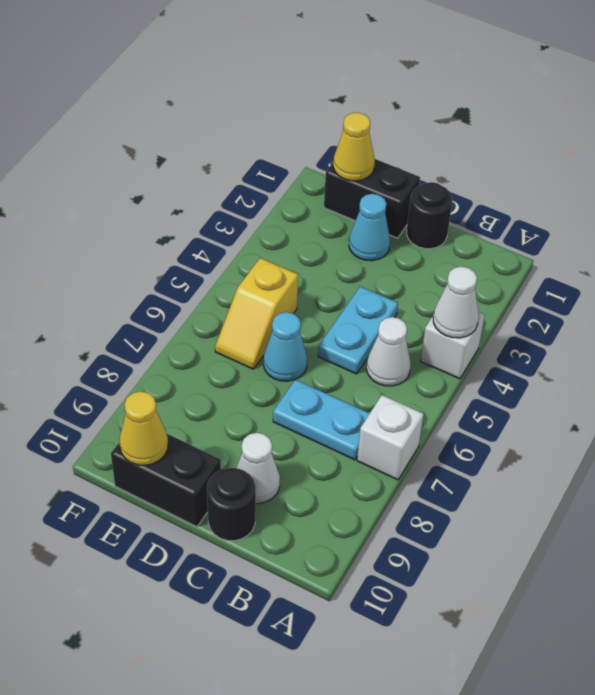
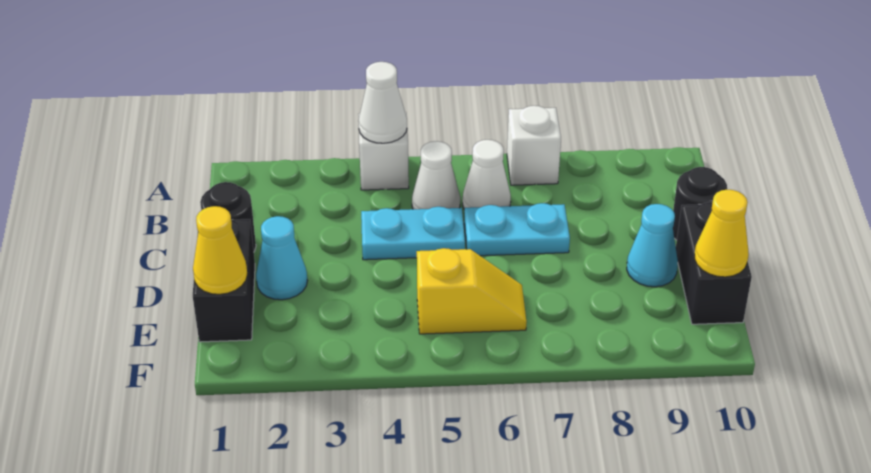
cyan 1x2 plate [273,379,370,460] -> cyan 1x2 plate turned to [464,203,570,256]
white 1x1 cone [236,433,280,504] -> white 1x1 cone moved to [463,140,511,208]
cyan 1x1 cone [263,312,307,381] -> cyan 1x1 cone moved to [627,204,678,287]

